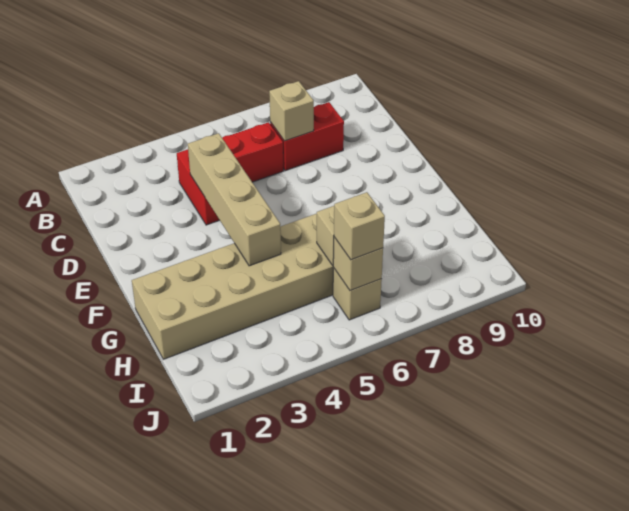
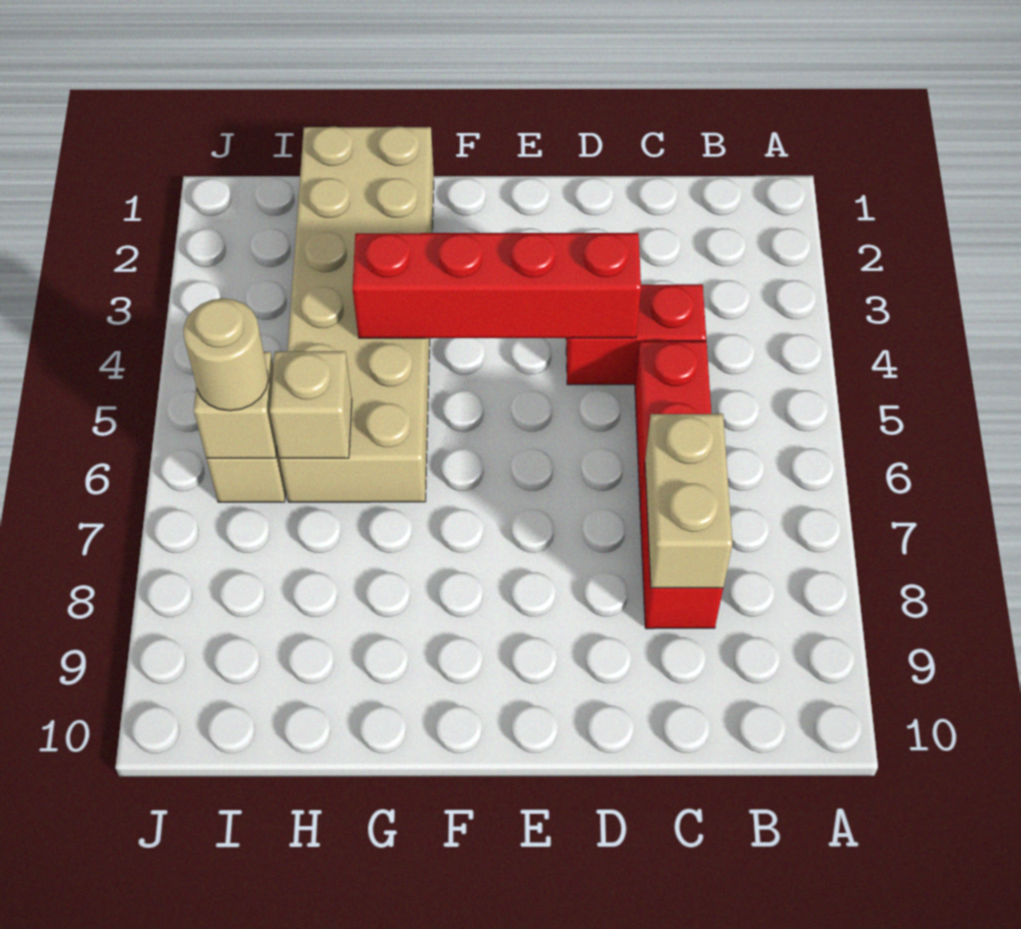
tan 1x1 brick [269,81,314,141] -> tan 1x2 brick [645,414,732,588]
tan 1x4 brick [188,133,281,266] -> red 1x4 brick [352,233,641,338]
tan 1x1 brick [334,192,385,260] -> tan 1x1 round brick [183,298,268,411]

